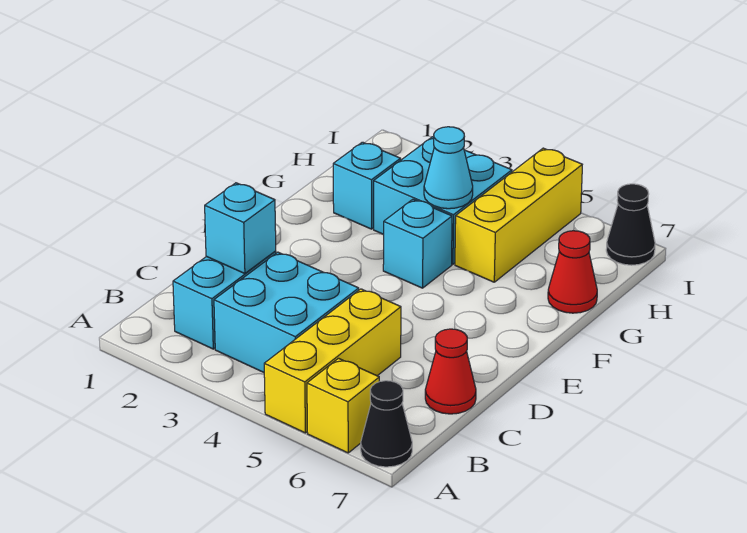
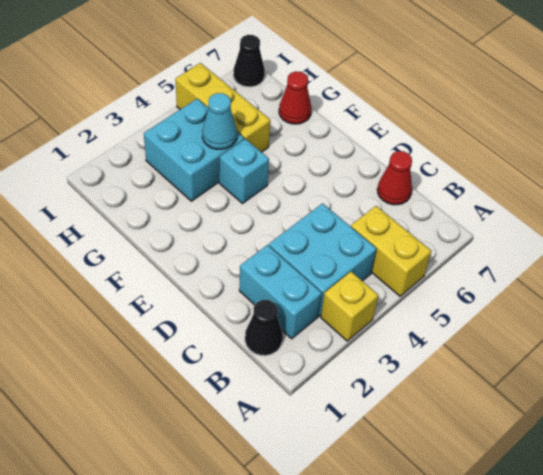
yellow 1x3 brick [264,289,401,433] -> yellow 1x2 brick [351,206,431,296]
yellow 1x1 brick [307,358,379,453] -> yellow 1x1 brick moved to [321,272,378,341]
black 1x1 cone [361,381,412,467] -> black 1x1 cone moved to [245,300,283,356]
cyan 1x1 brick [205,183,276,274] -> none
cyan 1x1 brick [333,142,401,229] -> none

